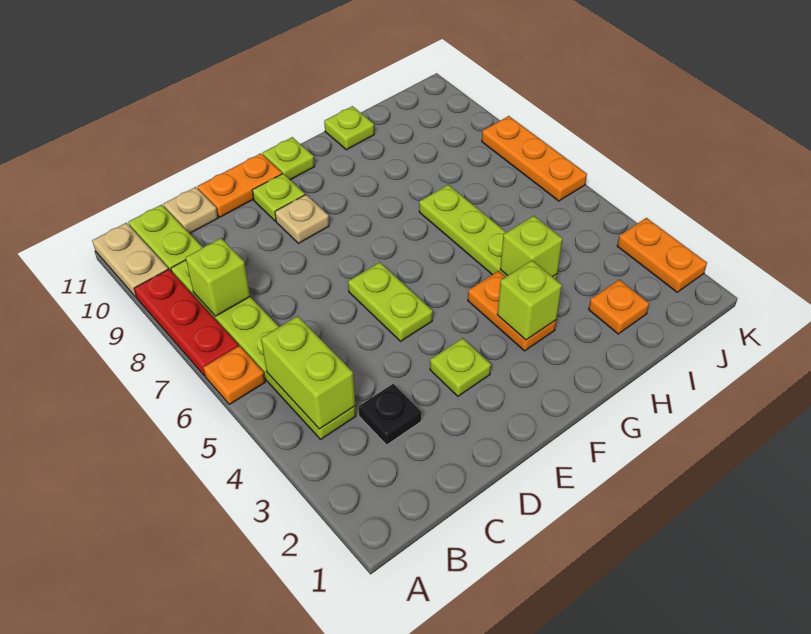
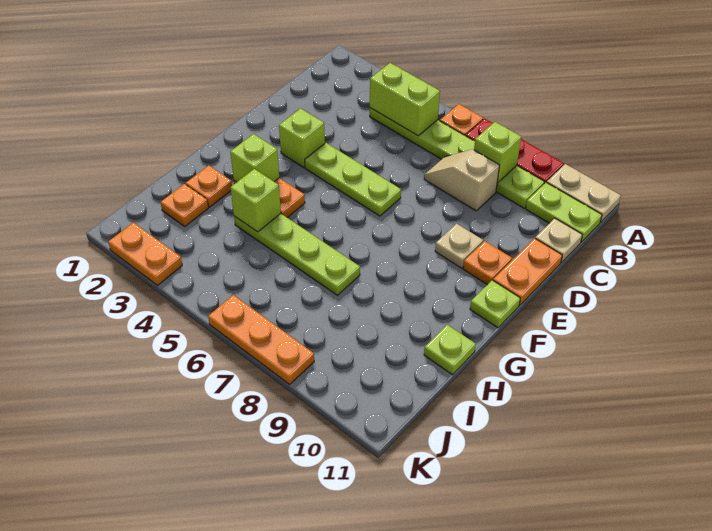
black 1x1 plate [359,384,421,445] -> none
none -> tan 1x2 slope [424,149,499,211]
lime 1x1 plate [430,338,491,396] -> lime 1x1 brick [279,108,325,168]
lime 1x2 plate [348,262,433,341] -> lime 1x3 plate [305,143,401,216]
lime 1x1 plate [252,174,305,221] -> orange 1x1 plate [463,241,512,285]
none -> orange 1x1 plate [186,165,232,207]

